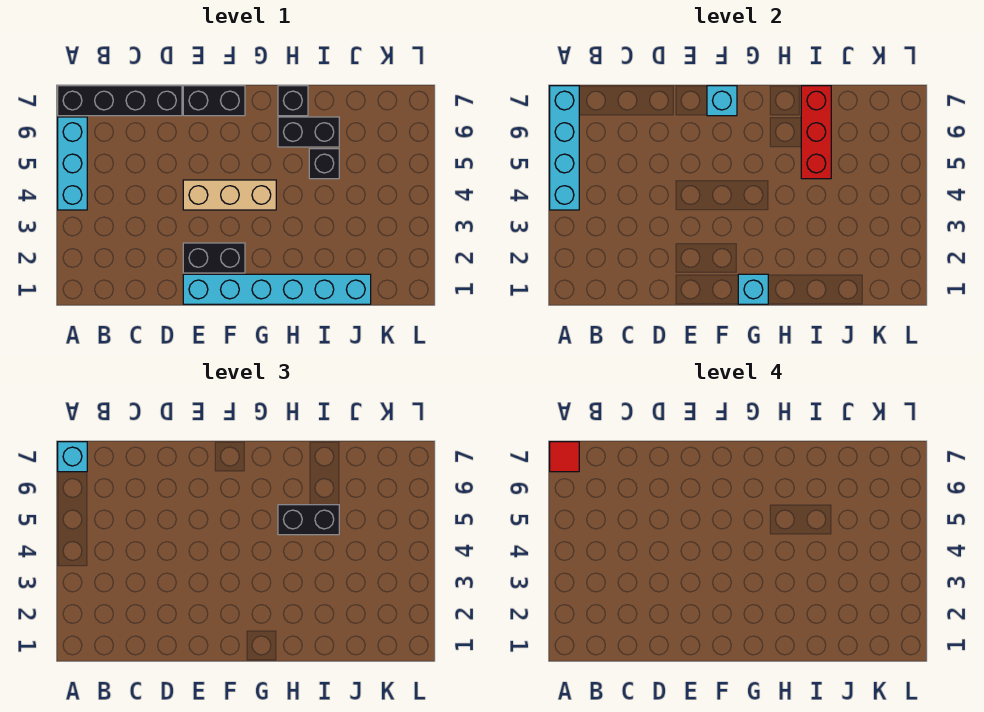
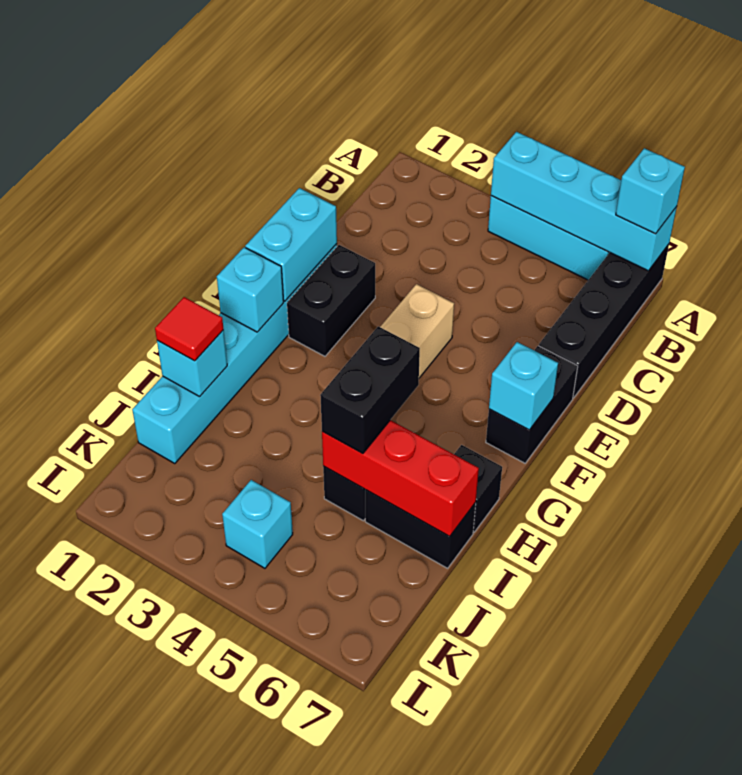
red 1x1 tile [550,442,579,472] -> red 1x1 tile moved to [155,297,224,361]
none -> cyan 1x2 brick [245,188,337,301]
black 1x2 brick [278,117,339,147] -> black 1x2 brick turned to [365,490,476,568]
none -> cyan 1x1 brick [157,330,227,397]
none -> cyan 1x1 brick [222,480,293,568]

